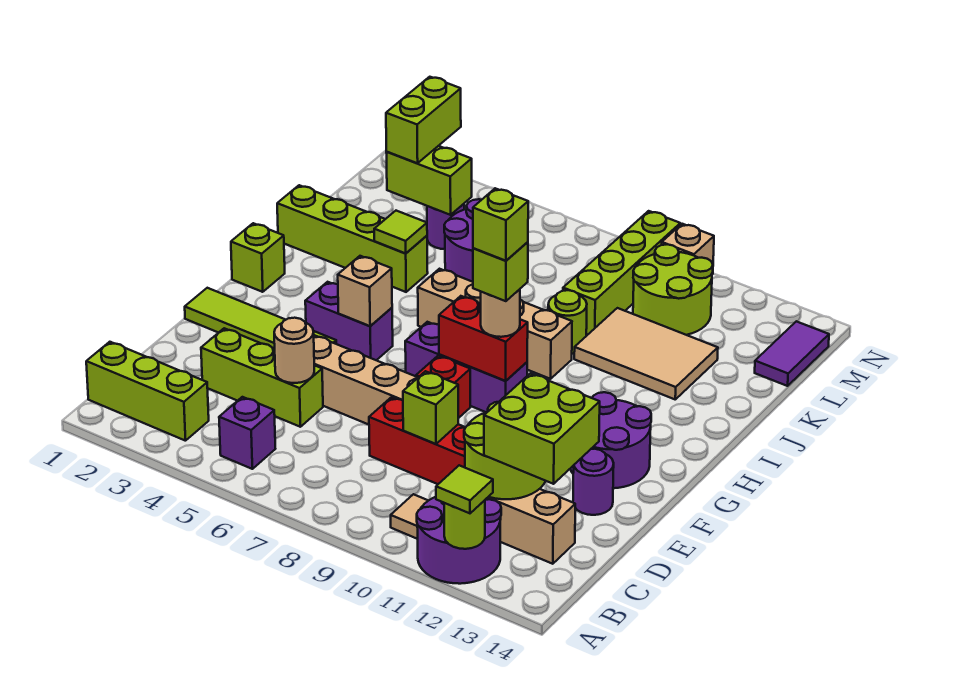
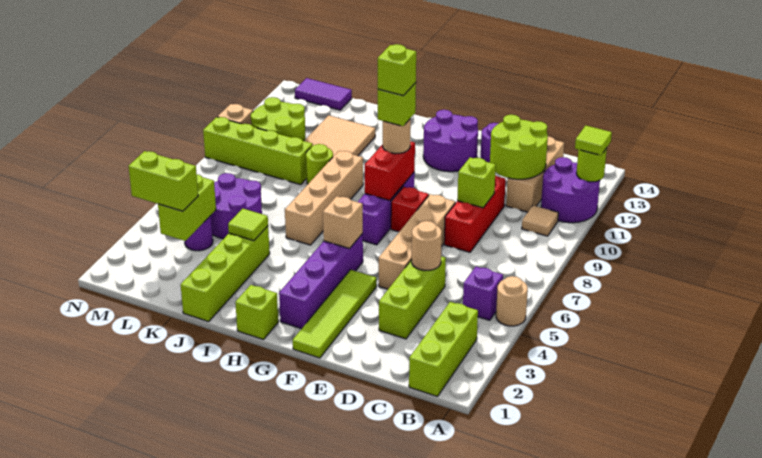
none -> tan 1x1 round brick [496,276,528,326]
lime 2x2 brick [484,373,600,484] -> none
purple 1x2 brick [305,282,393,360] -> purple 1x4 brick [279,234,363,329]

